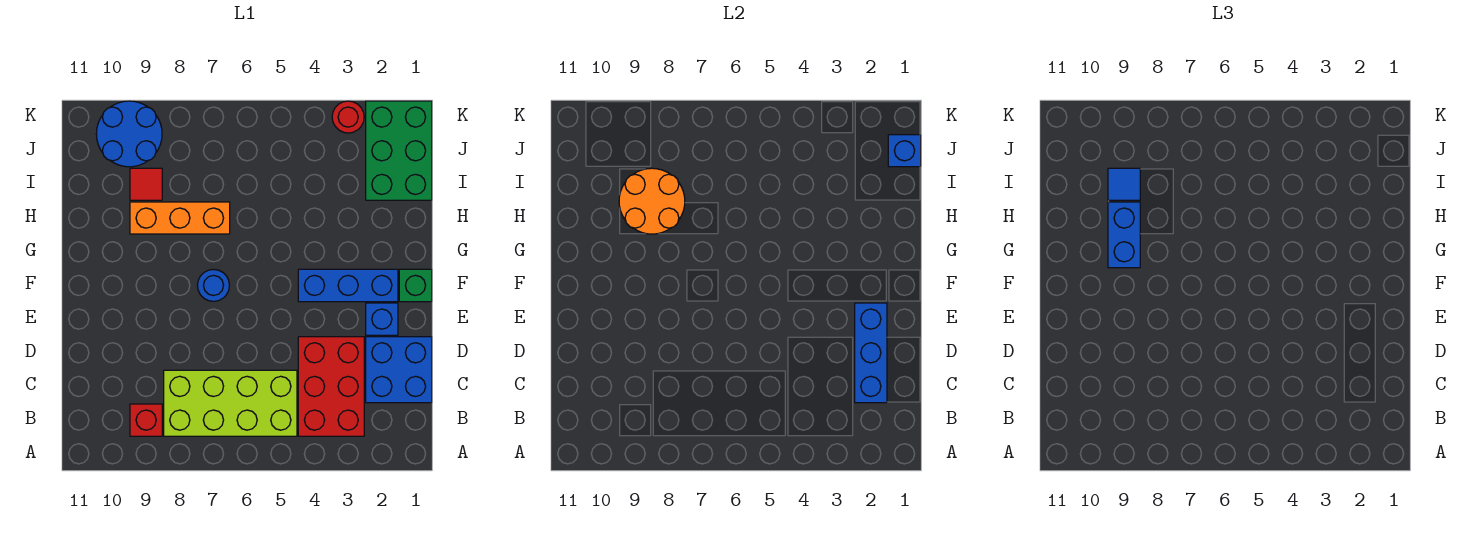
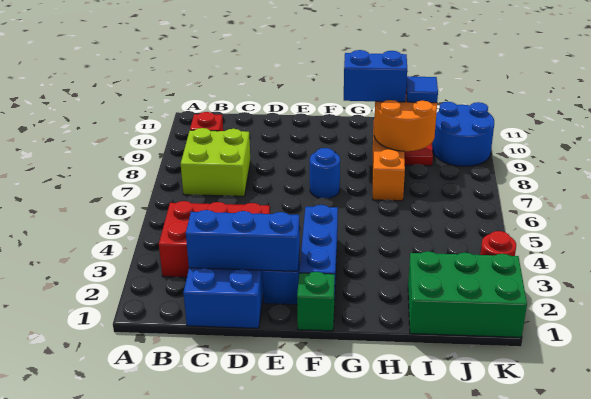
lime 2x4 brick [164,370,297,436] -> lime 2x2 brick [181,128,251,196]
blue 1x1 brick [888,135,921,167] -> none

